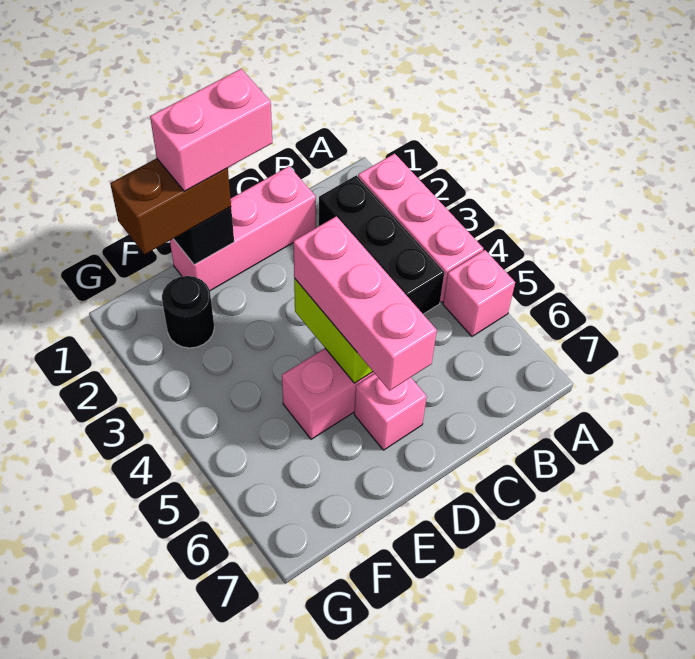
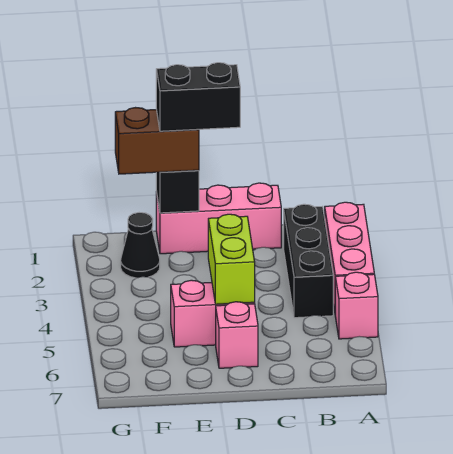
pink 1x2 brick [150,69,272,191] -> black 1x2 brick [156,63,240,131]
pink 1x3 brick [293,216,437,391] -> none
black 1x1 round brick [162,276,214,348] -> black 1x1 cone [121,213,160,278]

